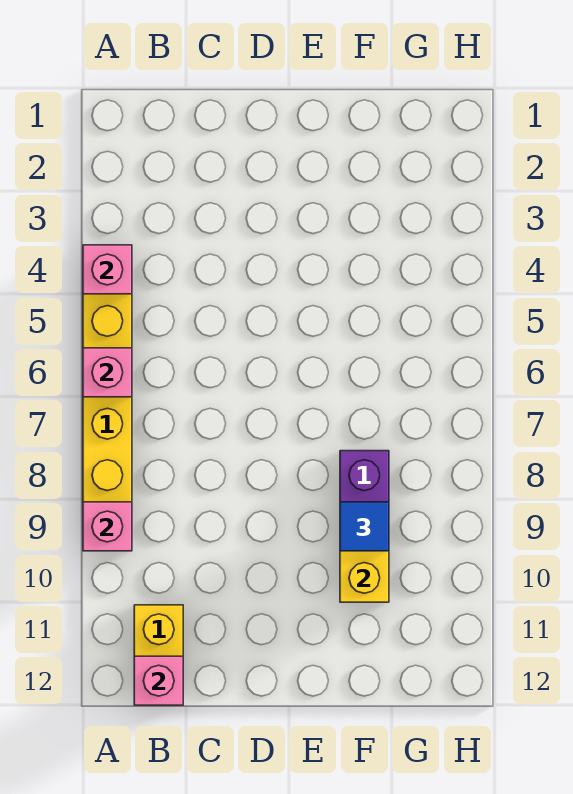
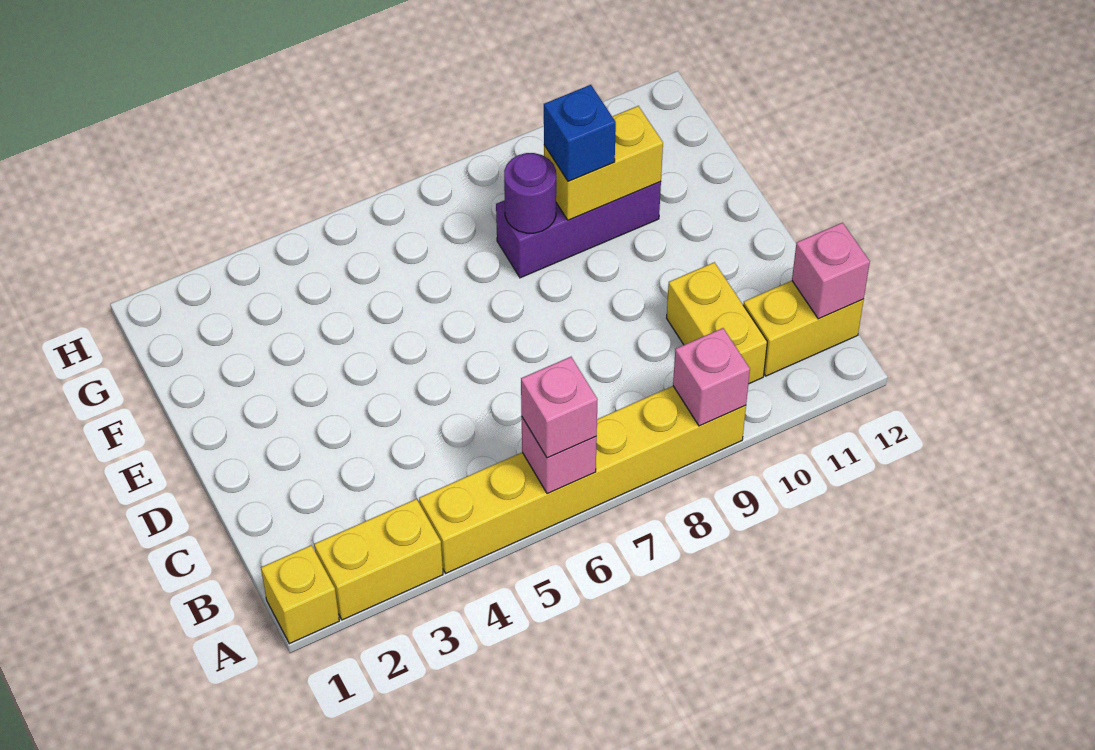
none -> yellow 1x1 brick [261,545,339,644]
none -> yellow 1x2 brick [314,499,443,620]
pink 1x1 brick [83,245,132,294] -> pink 1x1 brick moved to [521,357,598,458]
none -> yellow 1x2 brick [667,262,767,384]
none -> purple 1x1 round brick [504,153,556,233]
blue 1x1 tile [340,502,389,551] -> blue 1x1 brick [544,85,616,182]

